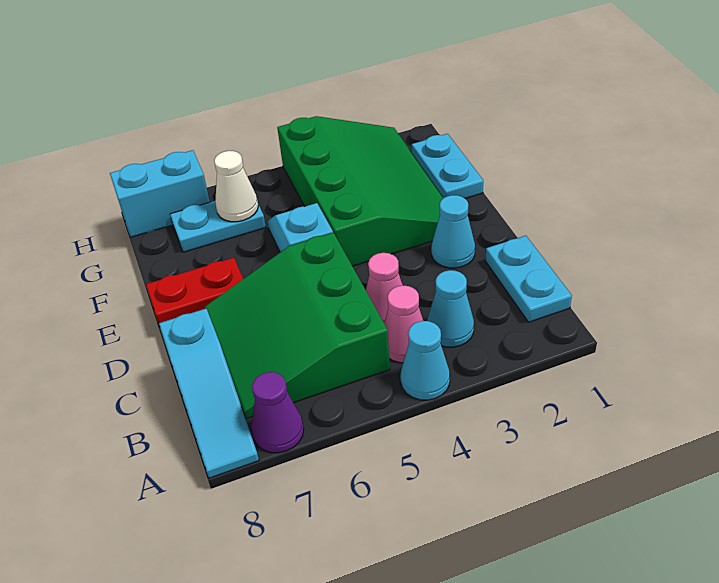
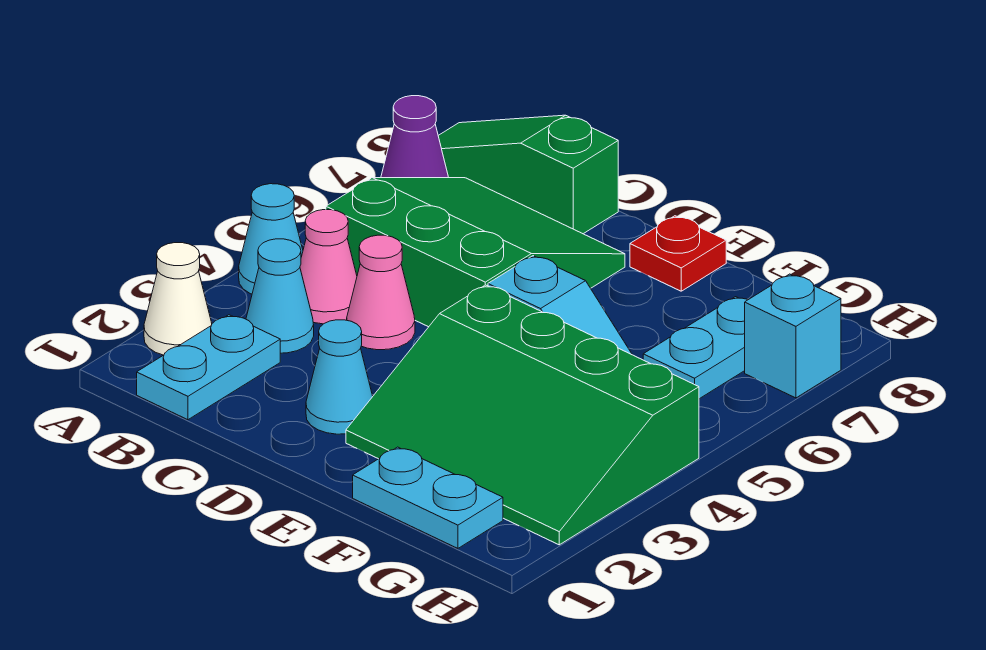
cyan 1x3 slope [159,309,259,478] -> green 1x3 slope [438,115,618,234]
cyan 1x2 plate [485,236,572,322] -> cyan 1x2 plate turned to [137,315,280,420]
red 1x2 plate [146,258,243,327] -> red 1x1 plate [630,216,726,291]
white 1x1 cone [214,151,258,222] -> white 1x1 cone moved to [144,243,212,355]
cyan 1x2 brick [110,150,210,237] -> cyan 1x1 brick [745,274,841,398]

